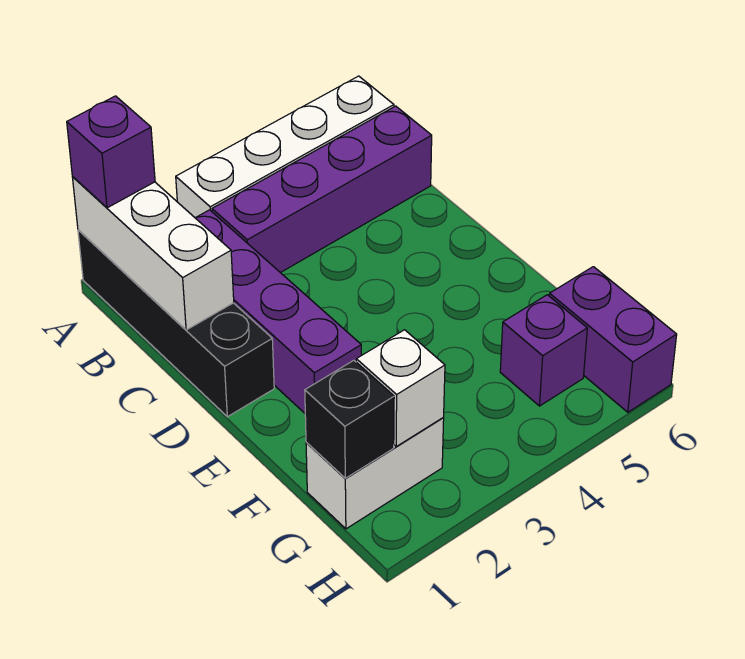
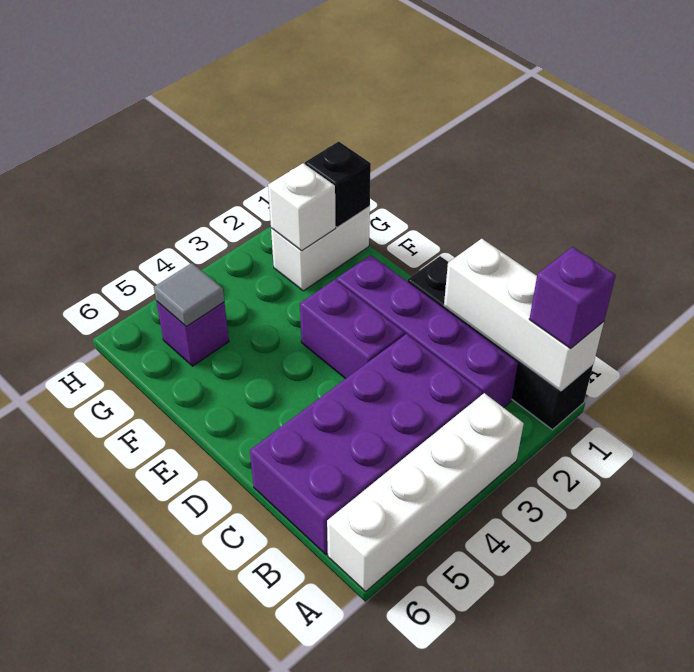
purple 1x4 brick [212,106,432,273] -> purple 2x4 brick [250,334,482,555]
none -> grey 1x1 tile [154,263,224,326]
purple 1x2 brick [549,267,677,412] -> purple 1x2 brick moved to [300,280,405,379]

